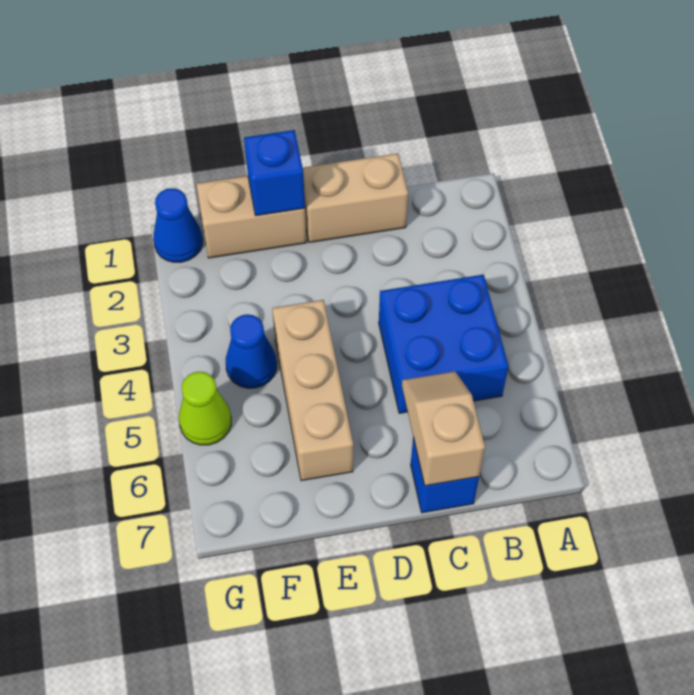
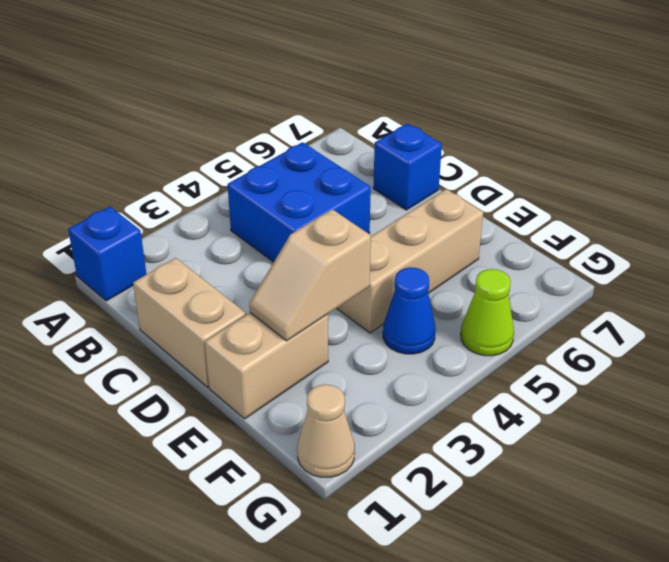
tan 1x2 slope [402,371,485,486] -> tan 1x2 slope moved to [249,209,371,341]
tan 1x2 brick [196,176,307,258] -> tan 1x2 brick turned to [205,313,328,419]
blue 1x1 brick [244,130,305,216] -> blue 1x1 brick moved to [68,207,146,301]
blue 1x1 cone [153,188,203,262] -> tan 1x1 cone [297,384,355,477]

